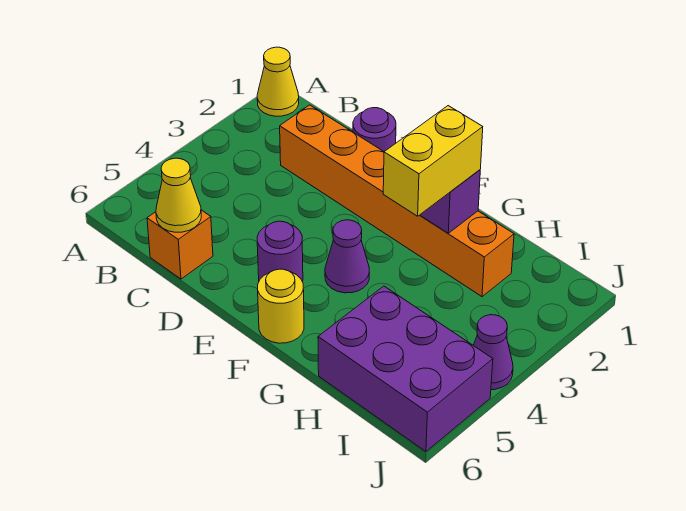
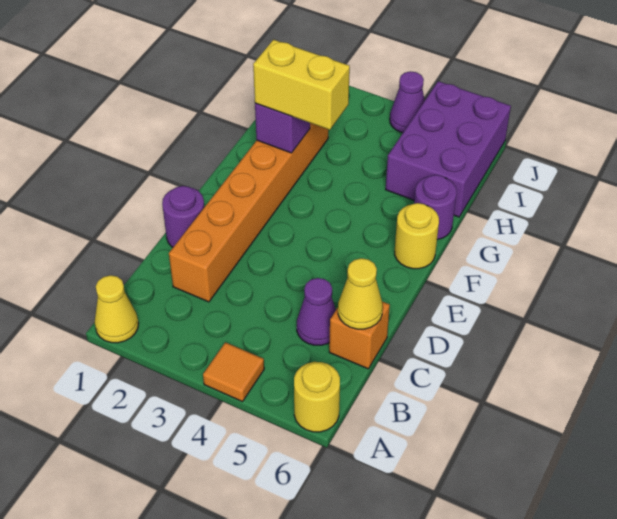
none -> orange 1x1 tile [203,342,264,402]
none -> yellow 1x1 round brick [294,362,340,432]
purple 1x1 round brick [257,221,303,281] -> purple 1x1 round brick moved to [414,175,457,240]
purple 1x1 cone [325,220,369,293] -> purple 1x1 cone moved to [297,278,336,345]

